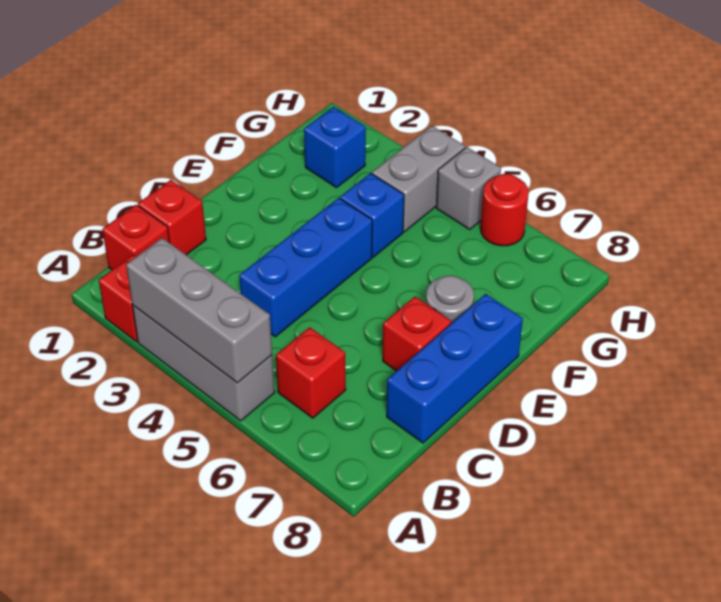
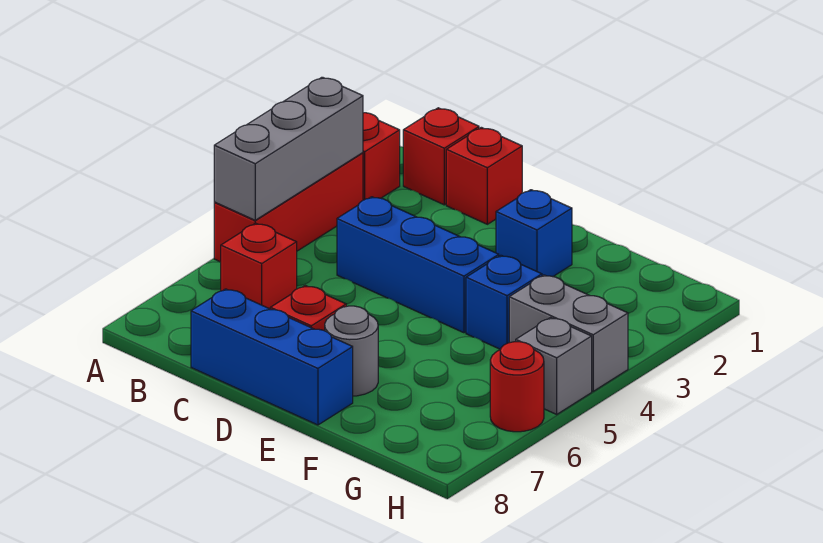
grey 1x3 brick [132,305,275,421] -> red 1x3 brick [214,153,363,262]
blue 1x1 brick [304,107,366,188] -> blue 1x1 brick moved to [496,190,572,277]

